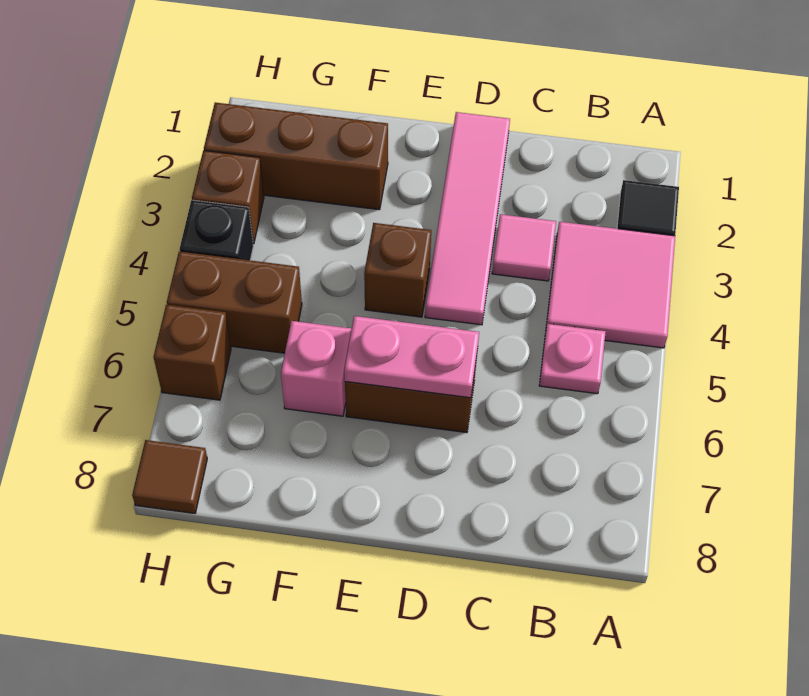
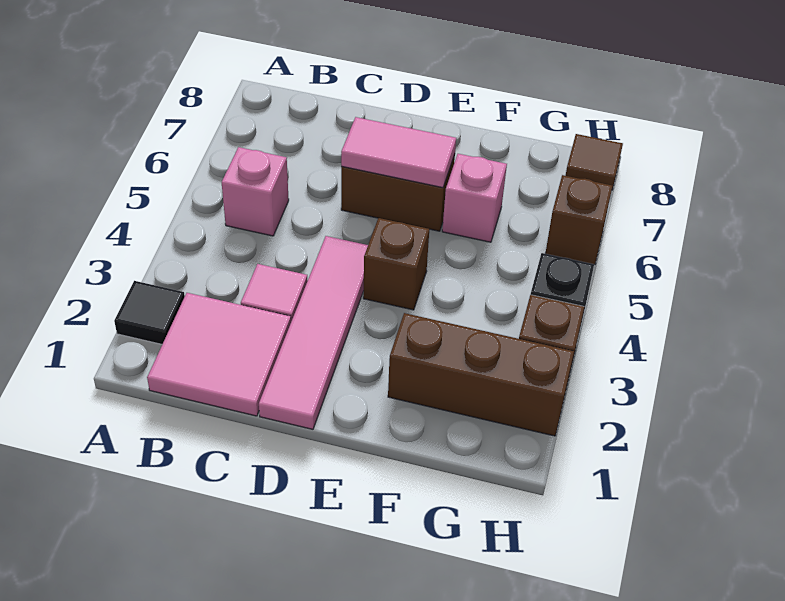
pink 2x2 tile [546,222,675,348] -> pink 2x2 tile moved to [147,293,291,416]
pink 1x1 plate [539,324,606,394] -> pink 1x1 brick [222,147,289,236]
pink 1x2 plate [344,316,479,398] -> pink 1x2 tile [341,117,456,188]
brown 1x2 brick [167,252,302,353] -> none

